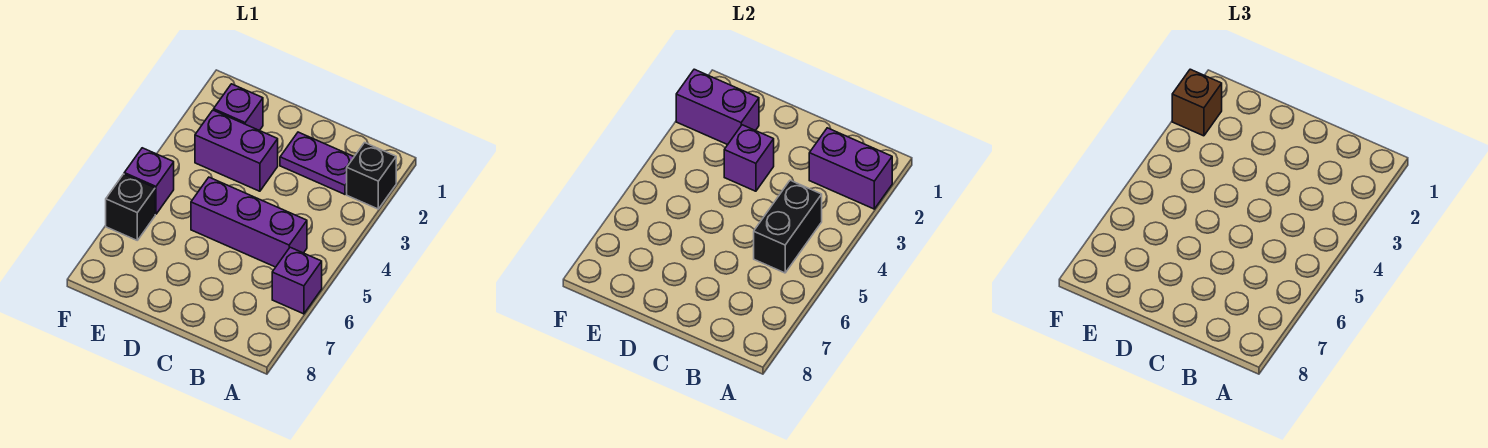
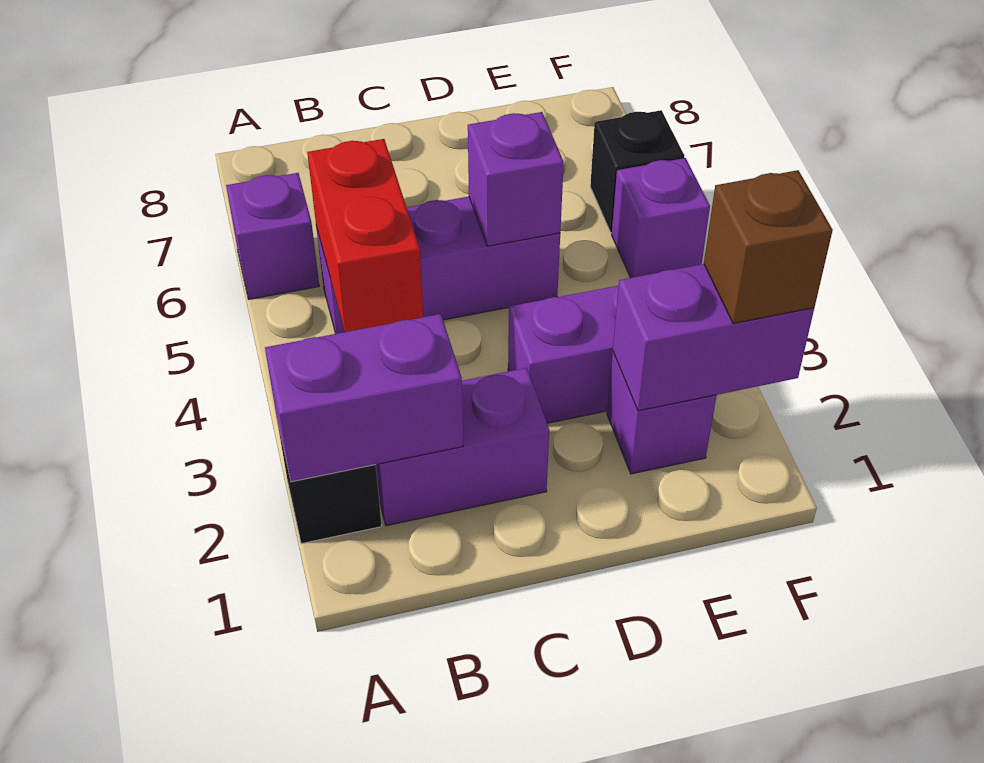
purple 1x2 plate [280,132,354,194] -> purple 1x2 brick [376,368,549,526]
black 1x2 brick [754,180,822,273] -> red 1x2 brick [307,139,423,332]
purple 1x1 brick [724,125,774,191] -> purple 1x1 brick moved to [468,112,564,246]

